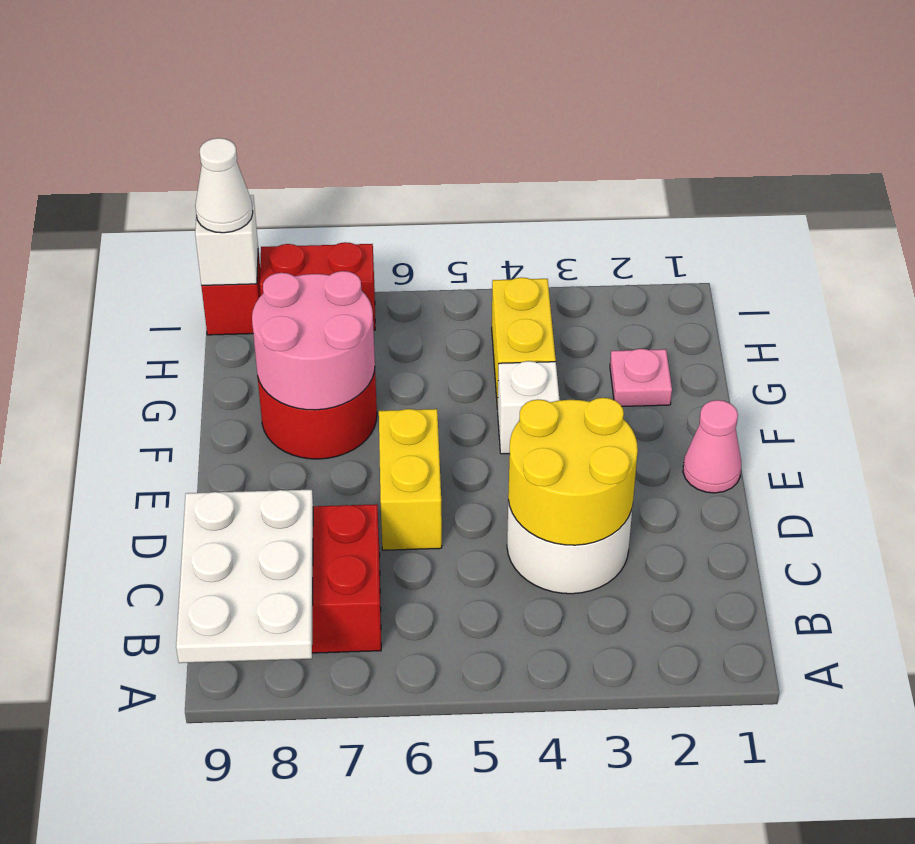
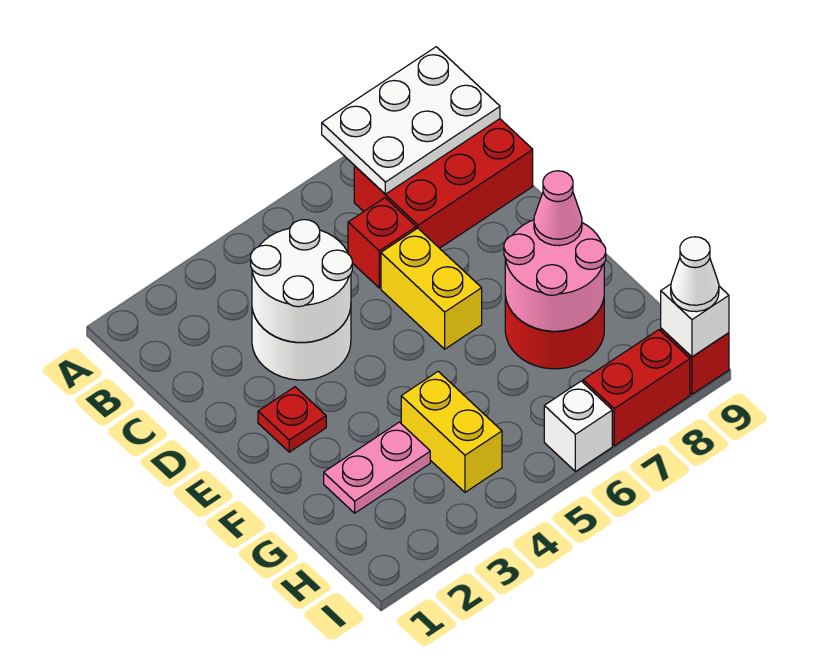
white 2x3 plate [176,490,313,663] -> white 2x3 plate turned to [322,47,500,194]
yellow 2x2 round brick [508,398,638,545] -> white 2x2 round brick [251,220,352,342]
none -> red 1x1 brick [348,198,416,288]
pink 1x1 cone [683,400,741,493] -> pink 1x1 cone moved to [534,171,582,246]
none -> red 1x1 plate [258,387,326,452]
white 1x1 brick [498,361,559,454] -> white 1x1 brick moved to [544,381,612,471]
pink 1x1 plate [610,349,672,406] -> pink 1x2 plate [324,422,430,513]

